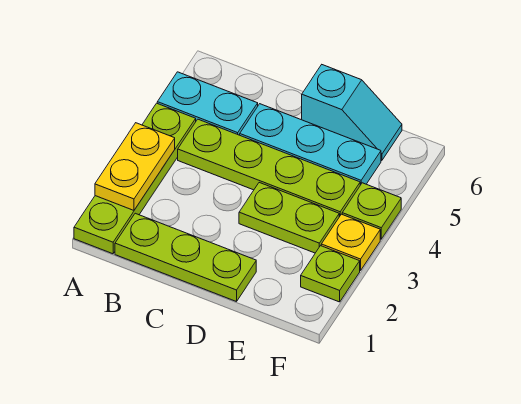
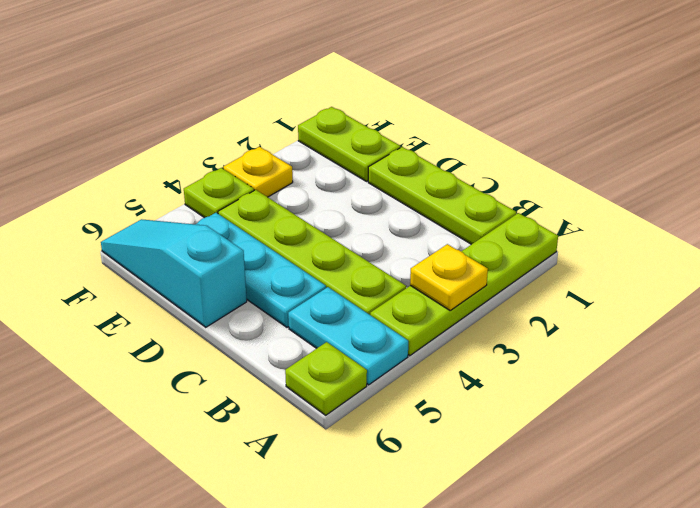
yellow 1x2 plate [95,123,175,210] -> yellow 1x1 plate [410,244,488,310]
lime 1x2 plate [239,183,339,253] -> lime 1x2 plate moved to [298,107,400,181]
cyan 1x2 slope [302,65,402,160] -> cyan 1x3 slope [101,219,247,327]
lime 1x1 plate [301,246,360,302] -> lime 1x1 plate moved to [285,342,367,415]

